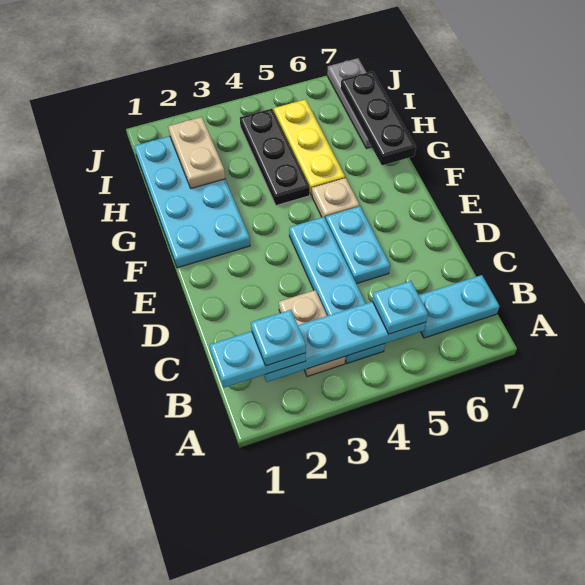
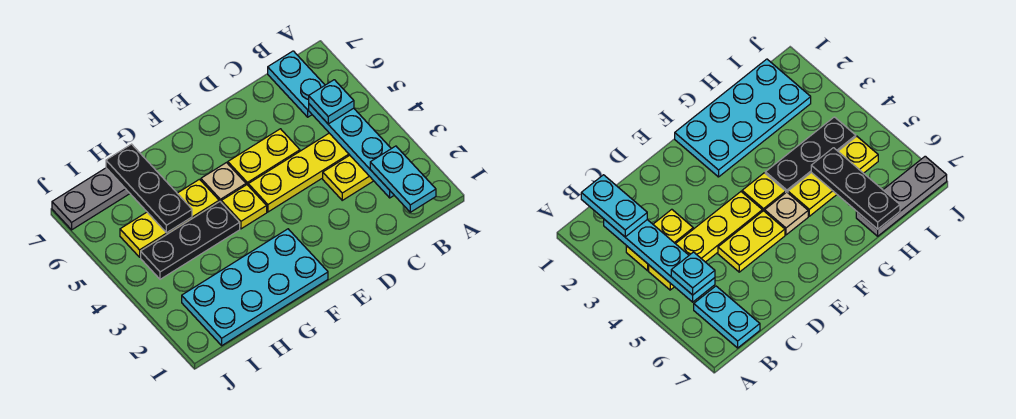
cyan 1x1 plate [251,310,306,366] -> none
tan 1x2 plate [279,290,345,377] -> yellow 1x2 plate [323,155,373,200]
cyan 1x4 plate [289,217,385,363] -> yellow 1x4 plate [248,133,349,212]
cyan 1x2 plate [326,206,390,284] -> yellow 1x2 plate [228,129,300,185]
none -> yellow 1x1 plate [221,185,267,229]
black 1x3 plate [341,71,416,165] -> black 1x3 plate turned to [106,144,192,233]
tan 1x2 plate [168,117,225,188] -> none

